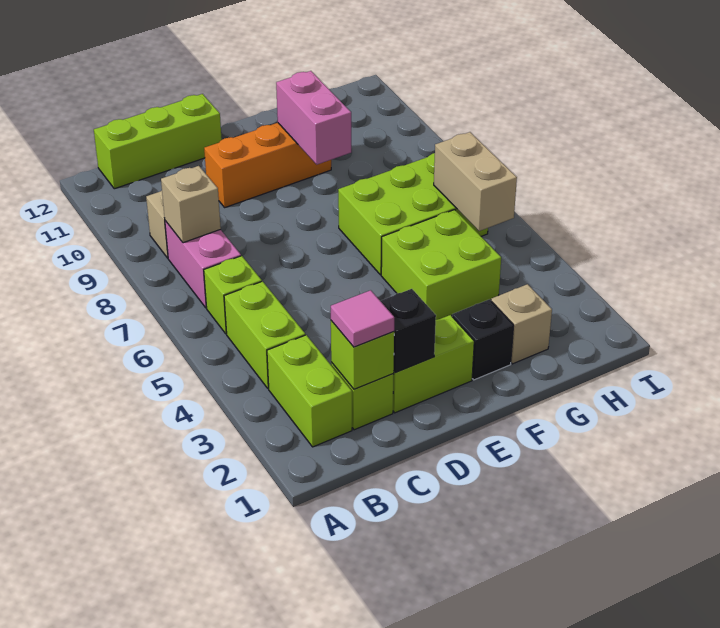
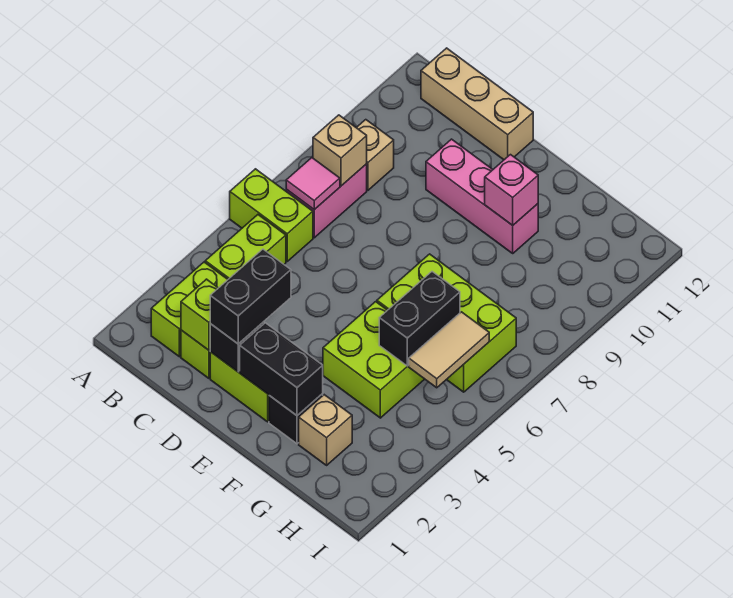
lime 1x1 brick [204,256,262,334] -> lime 1x2 brick [230,169,313,261]
lime 1x3 brick [94,94,222,189] -> tan 1x3 brick [421,48,533,160]
pink 1x1 tile [331,290,394,347] -> pink 1x1 tile moved to [286,158,340,210]
none -> black 1x2 brick [210,249,291,344]
orange 1x3 brick [204,123,331,207] -> pink 1x3 brick [426,139,538,253]
none -> black 1x2 brick [240,323,323,415]
pink 1x2 brick [276,71,351,164] -> pink 1x1 brick [485,155,538,225]
none -> black 1x2 brick [379,272,460,366]
tan 1x2 brick [434,132,517,231] -> tan 1x2 tile [408,312,489,388]

